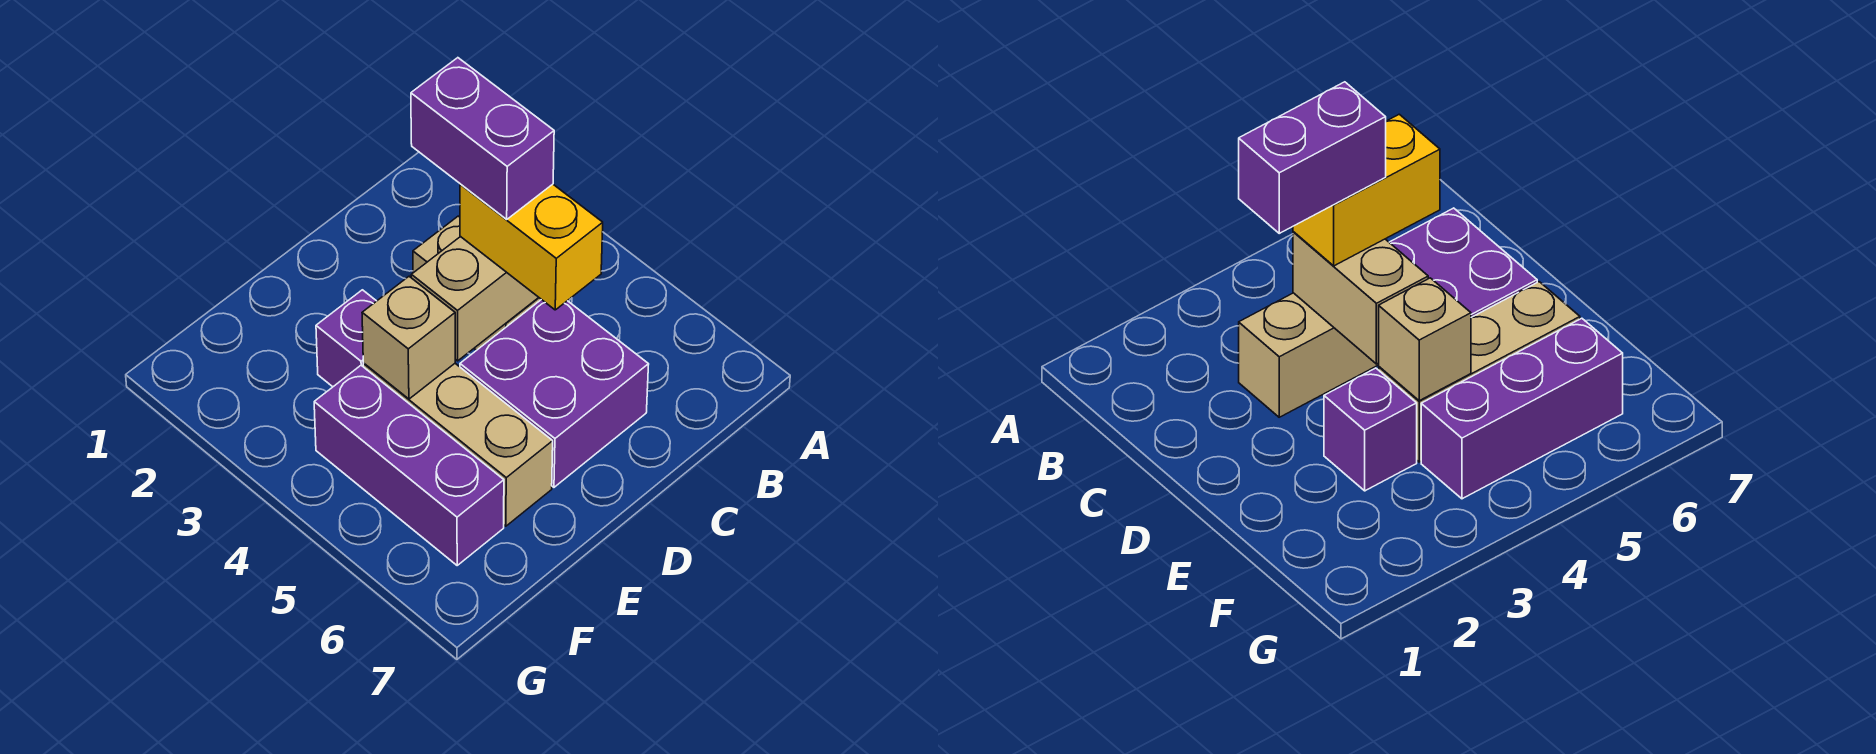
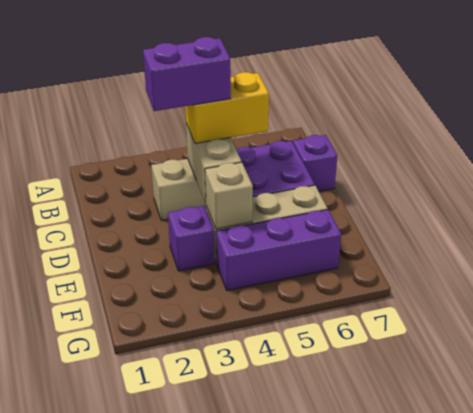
none -> purple 1x1 brick [293,135,337,191]

